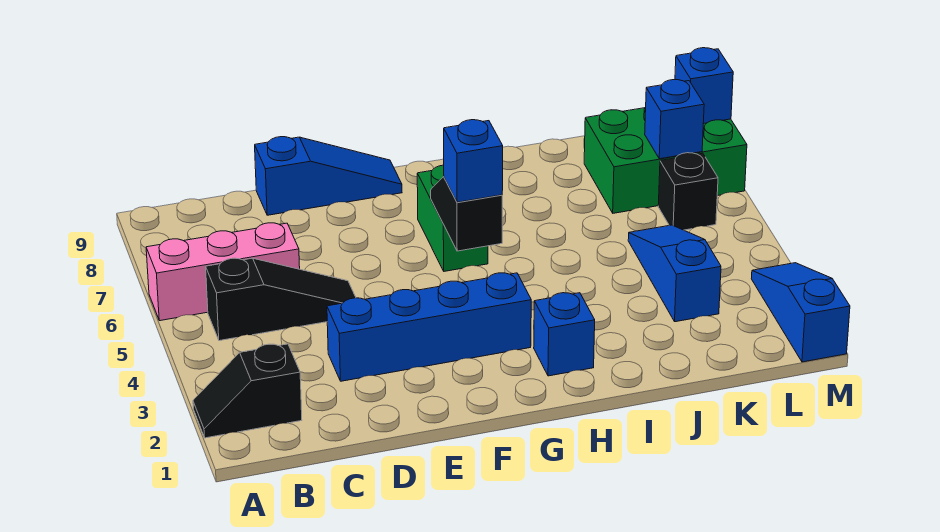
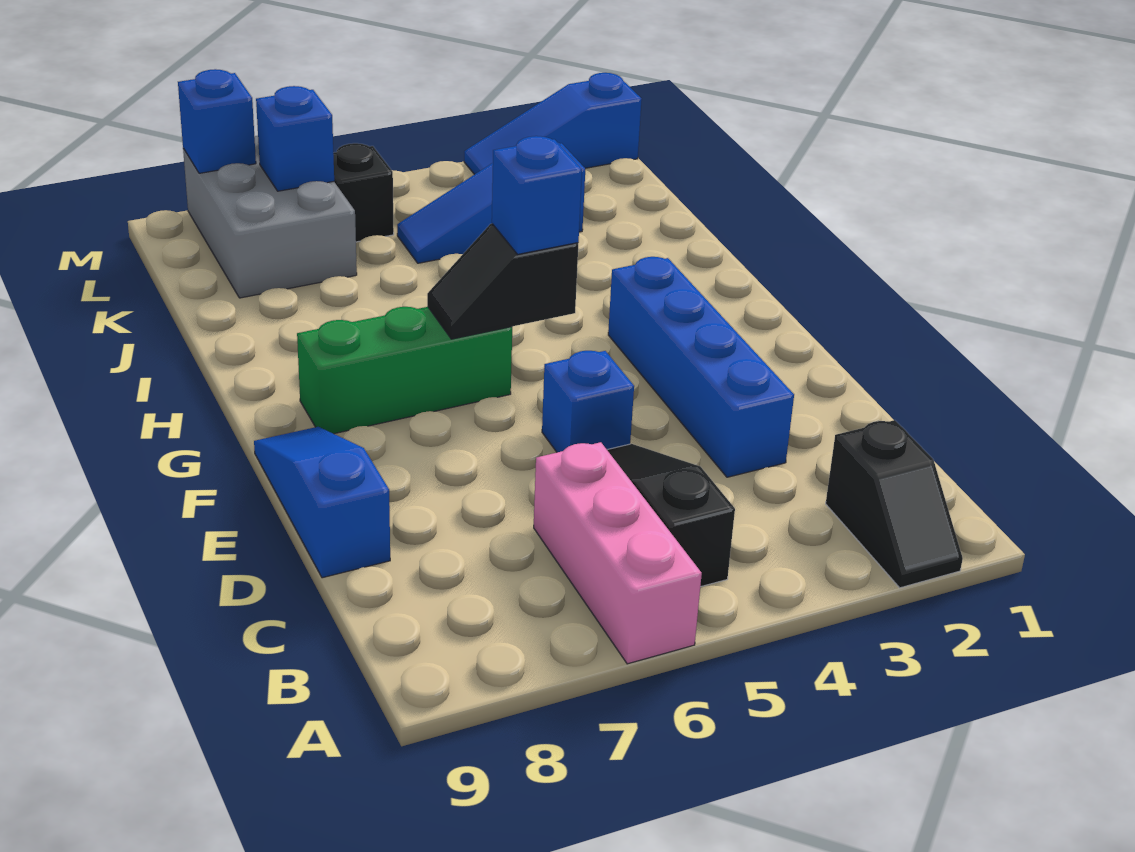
green 1x2 brick [417,165,488,271] -> green 1x3 brick [297,307,512,434]
blue 1x1 brick [534,293,595,376] -> blue 1x1 brick moved to [542,351,634,452]
green 2x3 brick [584,107,747,213] -> grey 2x3 brick [183,136,357,298]

